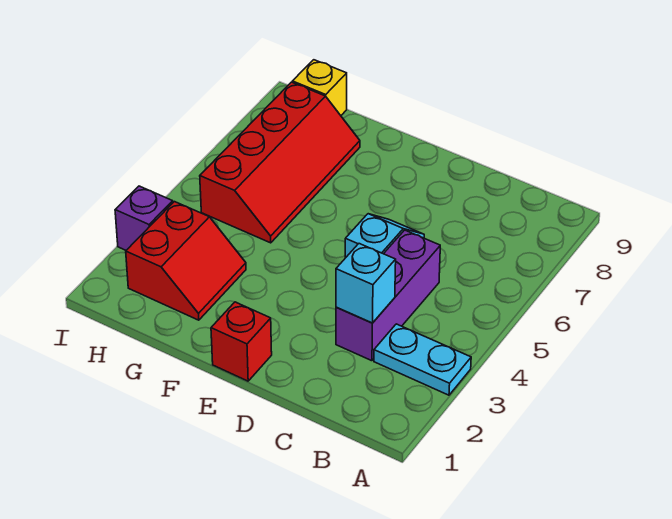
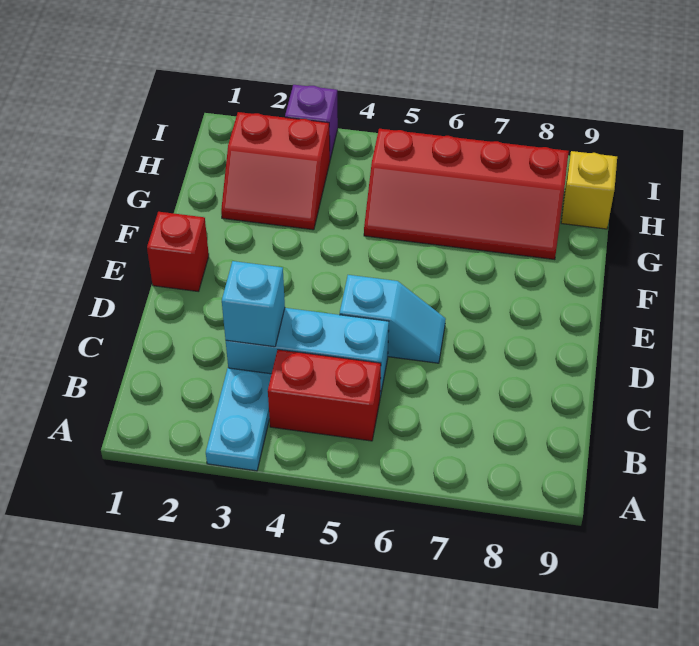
none -> red 1x2 brick [268,350,381,441]
purple 1x3 brick [336,230,440,361] -> cyan 1x3 brick [226,308,389,397]

